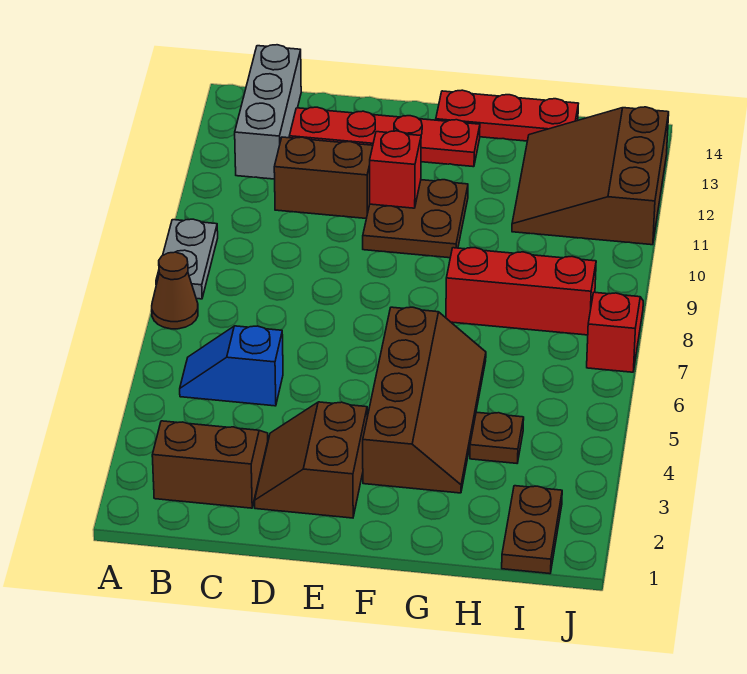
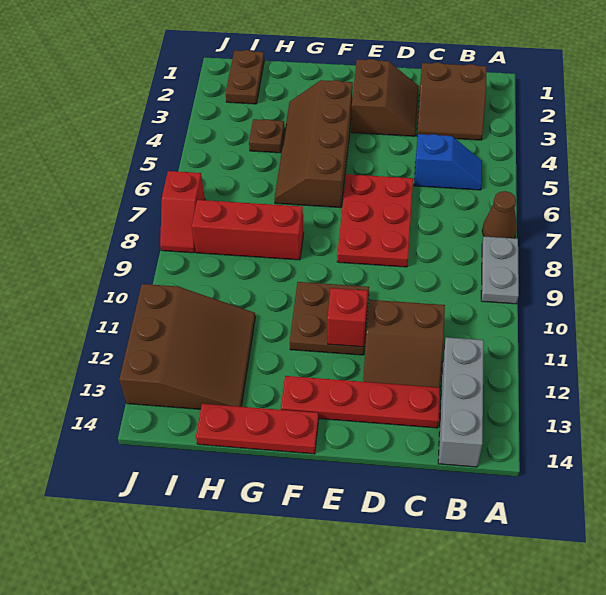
none -> red 2x3 plate [337,174,413,267]

